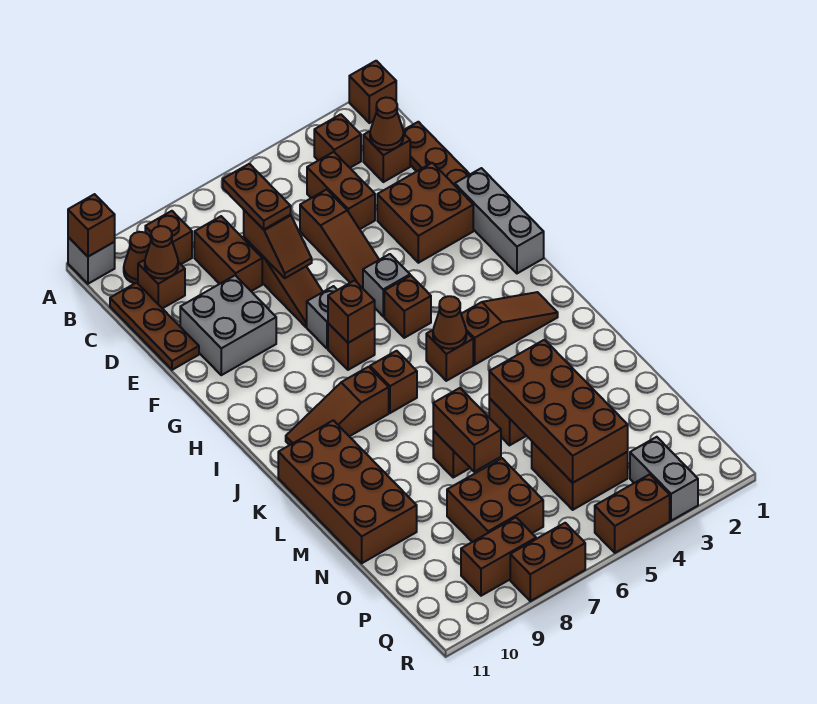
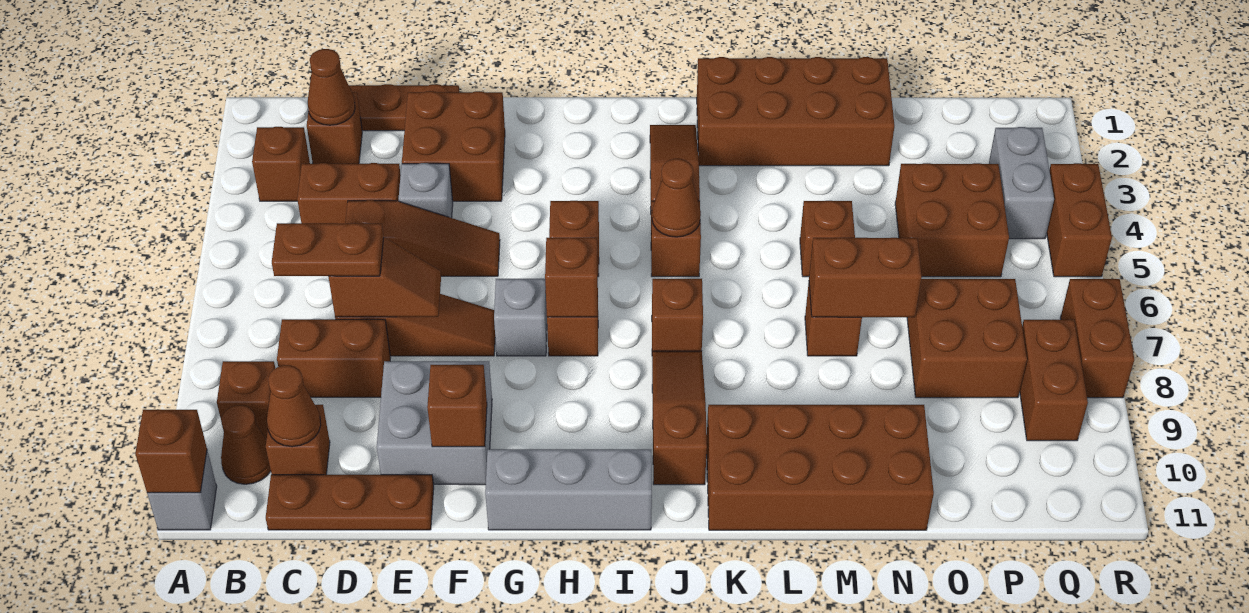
brown 1x1 brick [349,61,396,123] -> brown 1x1 brick moved to [427,365,487,447]
grey 1x3 brick [455,168,544,273] -> grey 1x3 brick moved to [485,449,652,530]
grey 1x1 brick [363,254,410,316] -> grey 1x1 brick moved to [399,163,453,218]
brown 1x3 slope [286,367,389,445] -> brown 1x3 slope turned to [652,351,707,485]
brown 2x4 brick [489,340,628,483] -> brown 2x4 brick moved to [697,57,894,166]
grey 1x2 brick [630,437,698,521] -> grey 1x2 brick turned to [989,127,1054,239]

